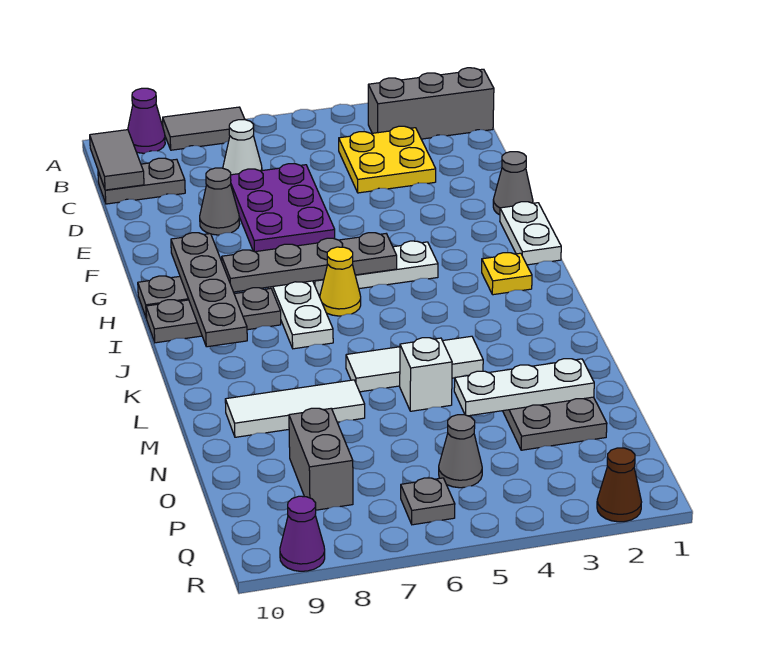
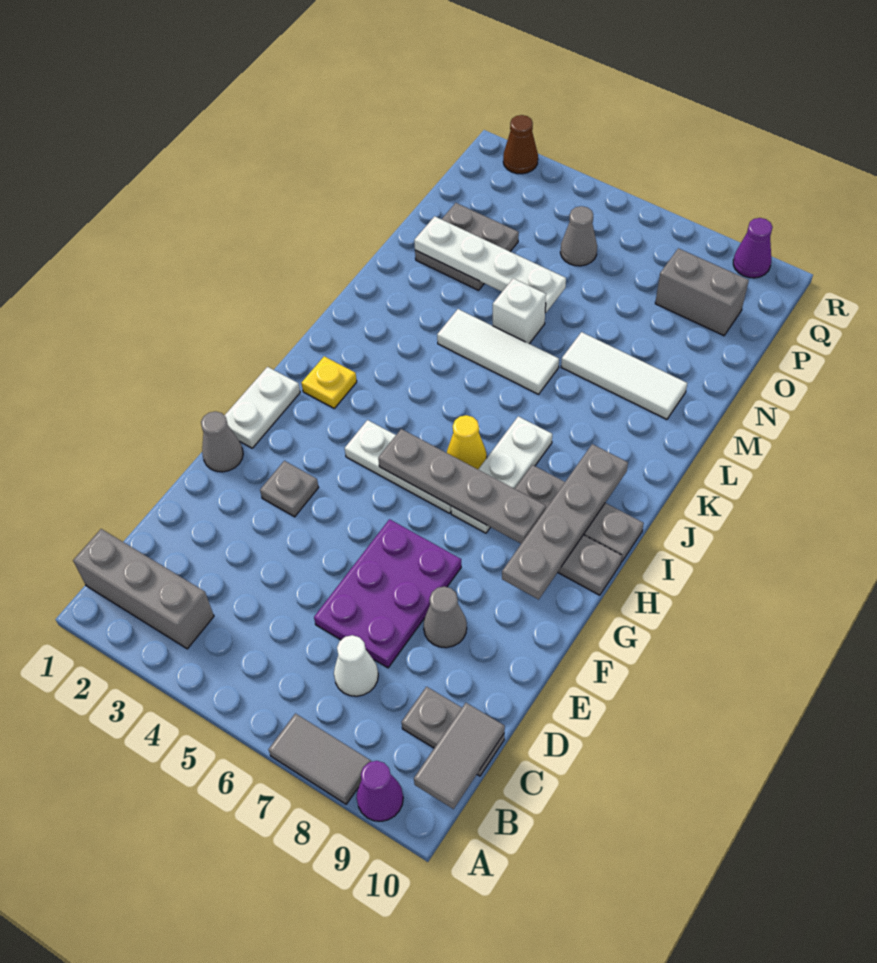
yellow 2x2 plate [339,126,436,193] -> none
white 1x3 plate [454,359,594,416] -> white 1x4 plate [414,216,566,313]
grey 1x2 brick [289,408,353,510] -> grey 1x2 brick turned to [655,248,749,336]
grey 1x1 plate [401,478,455,525] -> grey 1x1 plate moved to [260,461,319,517]

